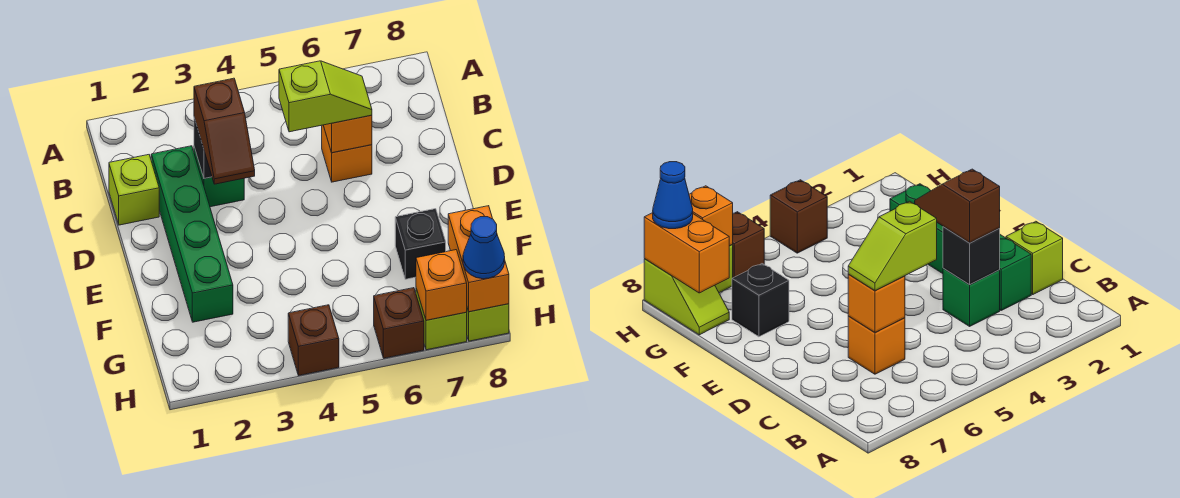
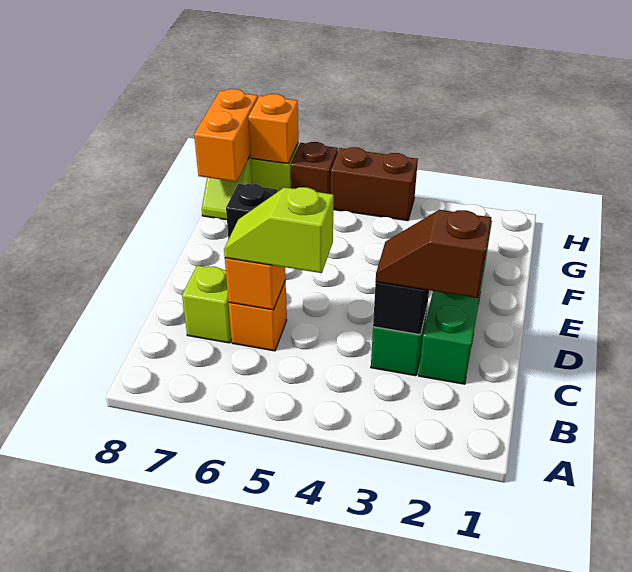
lime 1x1 brick [109,155,159,225] -> lime 1x1 brick moved to [182,265,232,343]
brown 1x2 slope [194,78,255,184] -> brown 1x2 slope turned to [376,210,491,298]
brown 1x1 brick [288,305,339,376] -> brown 1x2 brick [331,147,418,221]
blue 1x1 cone [463,217,505,279] -> none

